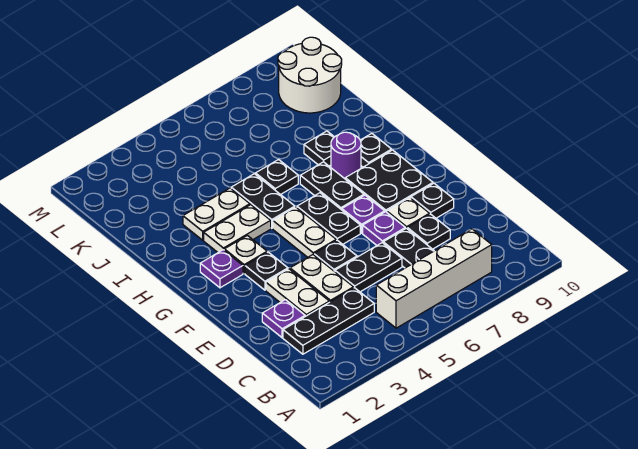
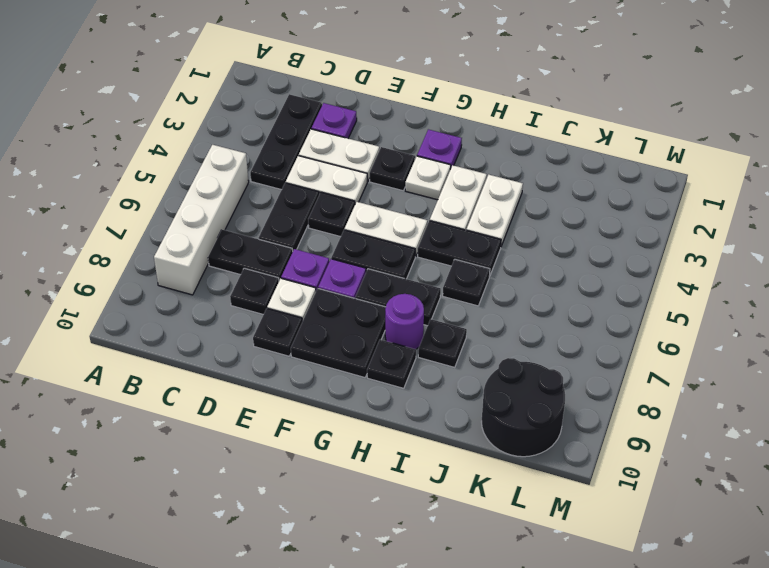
white 2x2 round brick [278,37,342,113] -> black 2x2 round brick [482,358,565,457]

